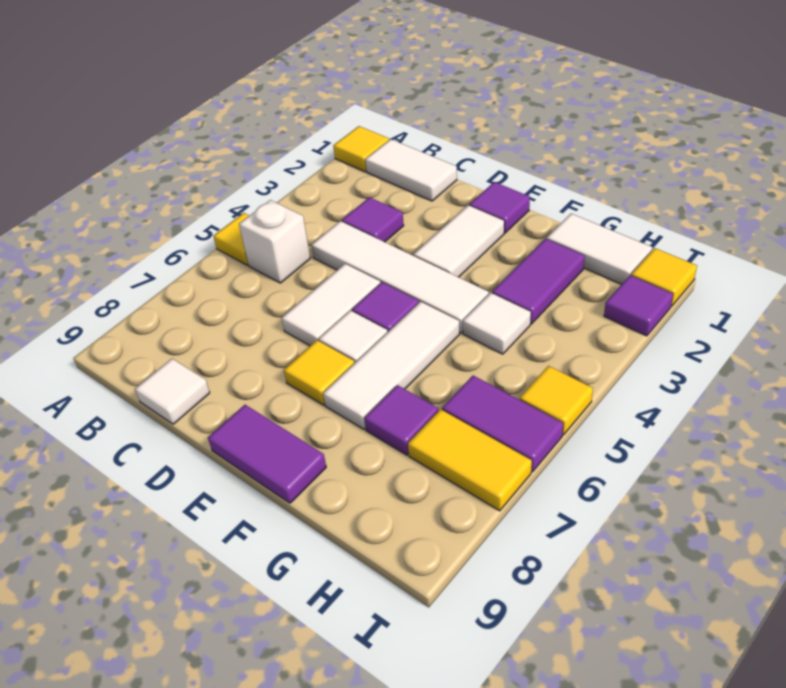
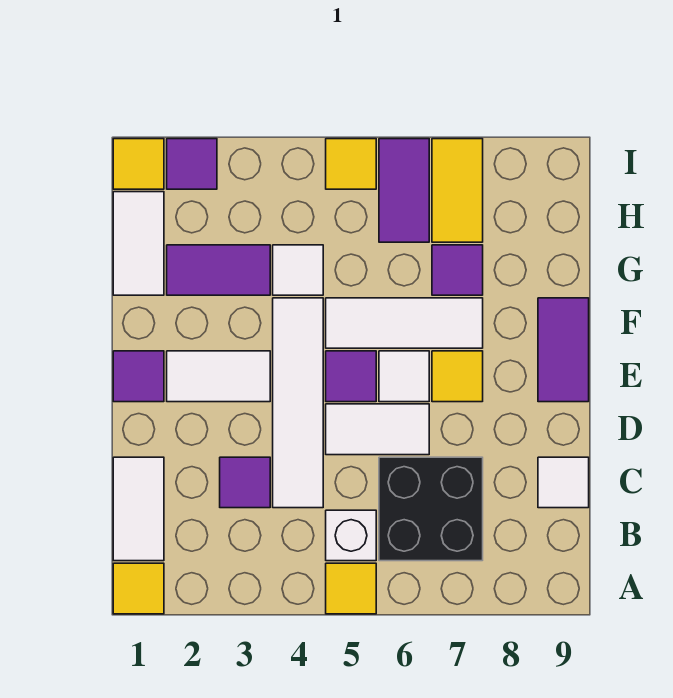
none -> black 2x2 brick [379,457,483,561]

